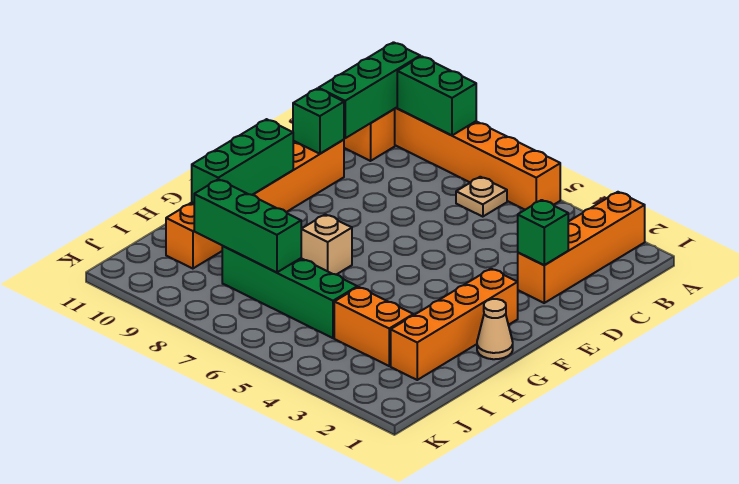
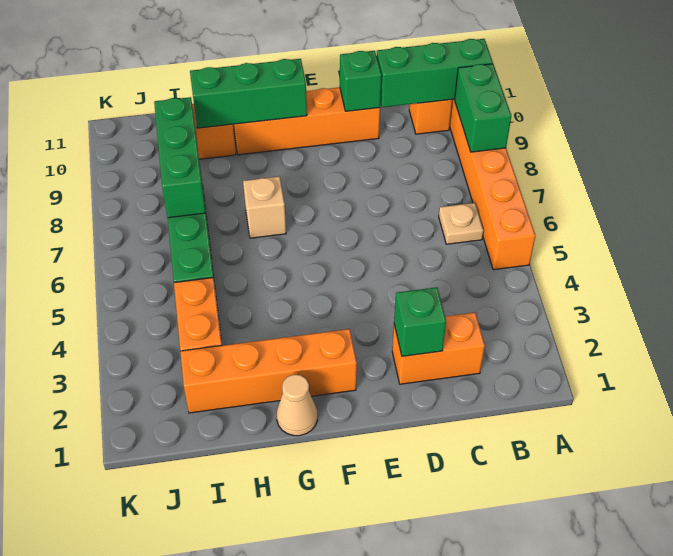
orange 1x4 brick [517,192,645,303] -> orange 1x2 brick [392,313,485,384]

